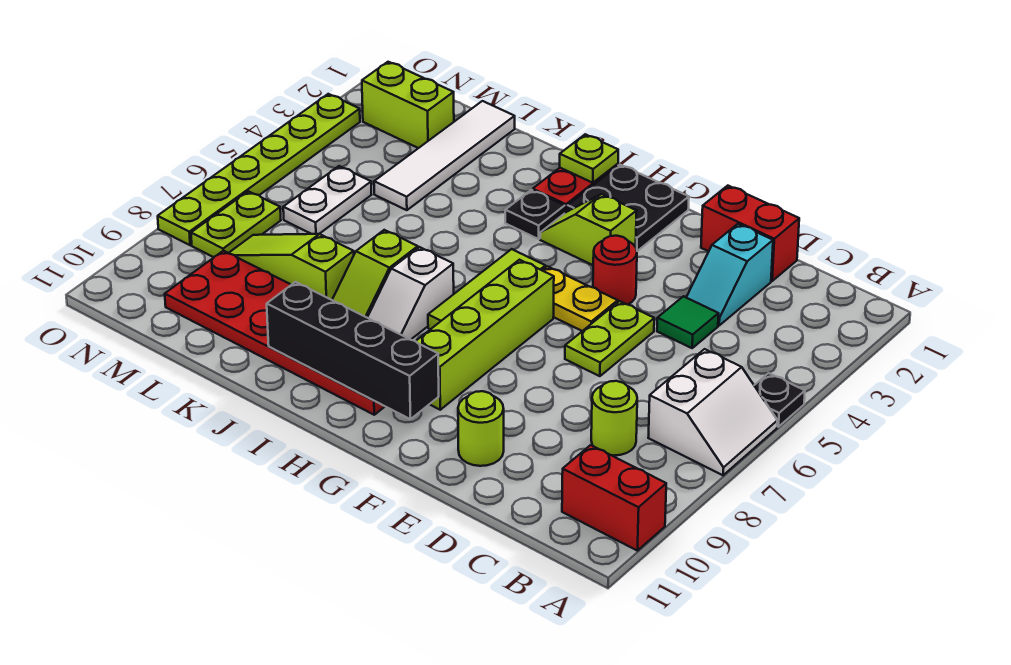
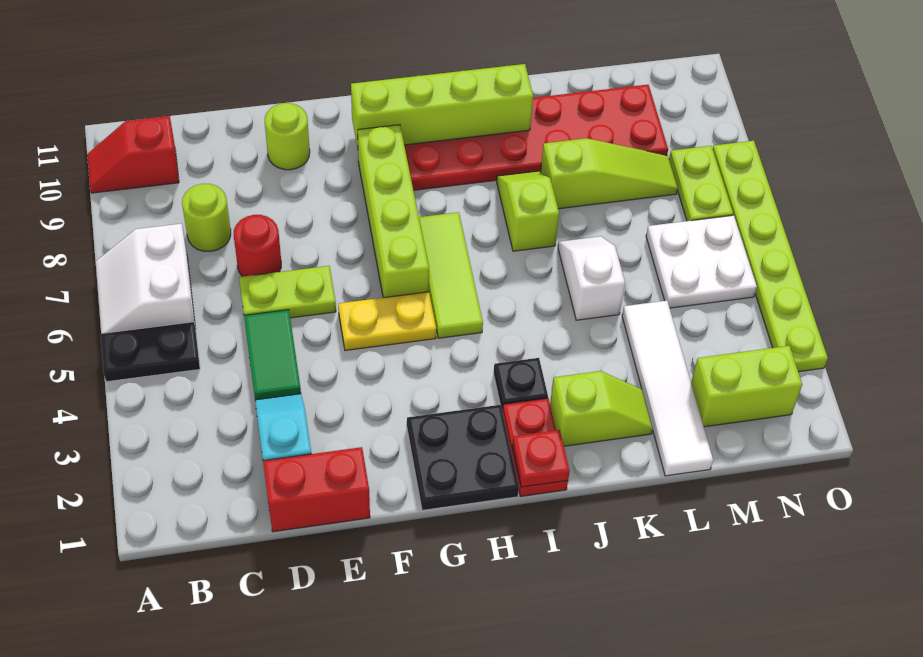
black 1x1 plate [754,373,805,427] -> black 1x2 plate [101,322,200,382]
red 1x2 brick [562,445,666,551] -> red 1x2 slope [87,116,179,193]
green 1x1 tile [657,296,719,348] -> green 1x2 tile [244,310,301,400]
lime 1x2 plate [565,301,654,376] -> lime 1x2 plate turned to [239,266,336,318]
red 1x1 round brick [593,236,637,305] -> red 1x1 round brick moved to [234,215,281,277]
lime 1x2 slope [540,194,637,265] -> lime 1x2 slope moved to [550,371,653,446]
black 1x4 brick [267,282,439,419] -> lime 1x4 brick [351,64,533,148]
lime 1x1 plate [560,134,618,183] -> red 1x1 plate [512,430,570,487]
white 1x2 slope [367,247,454,340] -> white 1x2 slope moved to [558,236,625,320]
white 1x2 plate [283,166,371,234] -> white 2x2 plate [646,215,757,308]

